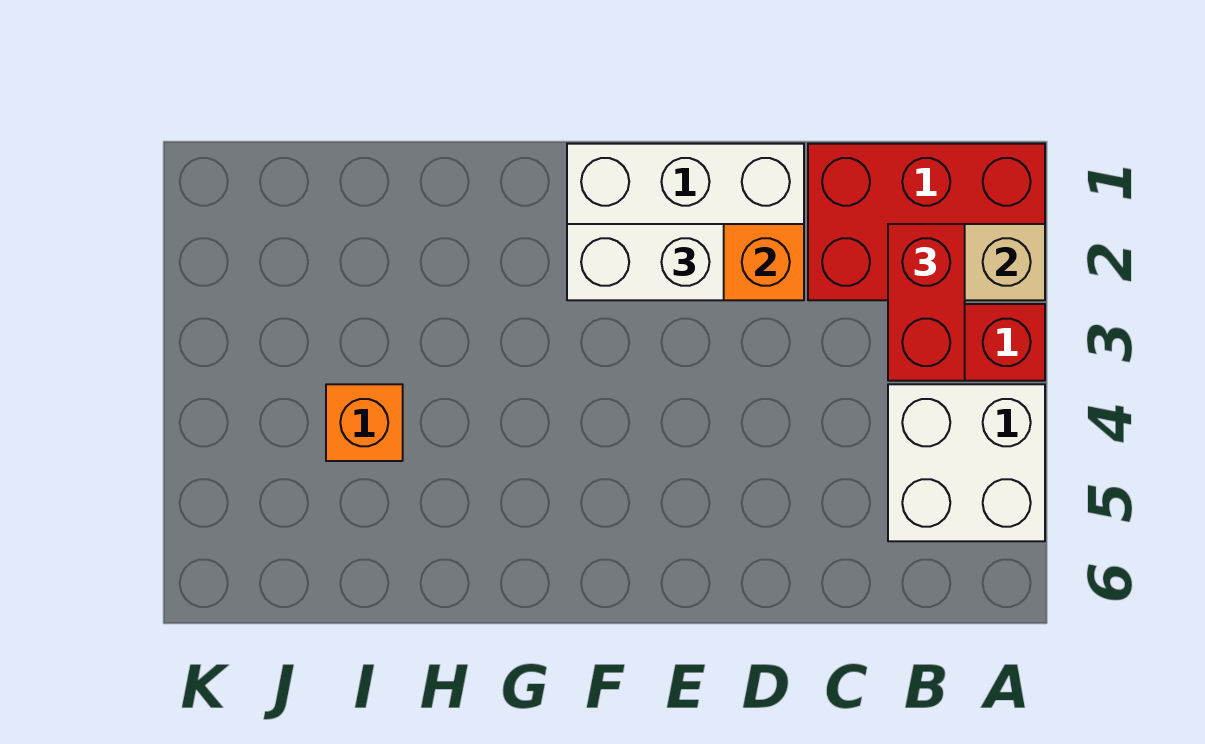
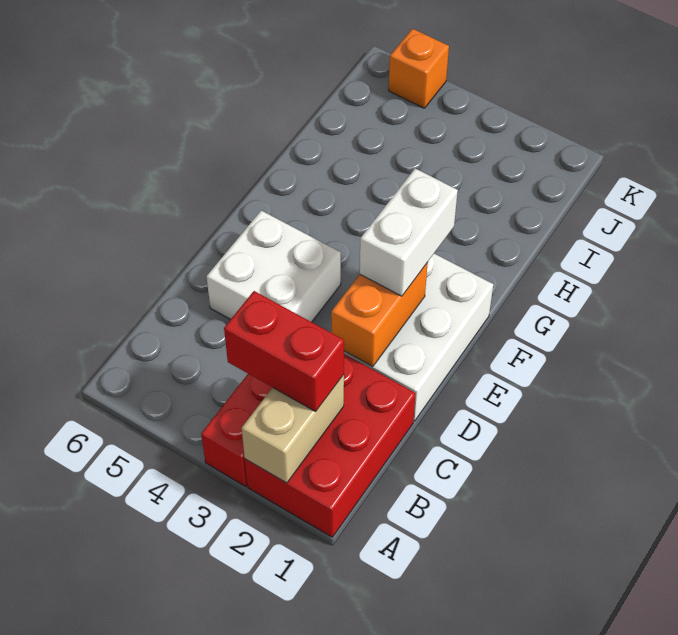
white 2x2 brick [888,384,1045,541] -> white 2x2 brick moved to [206,211,341,322]
orange 1x1 brick [326,384,403,461] -> orange 1x1 brick moved to [389,29,449,108]

